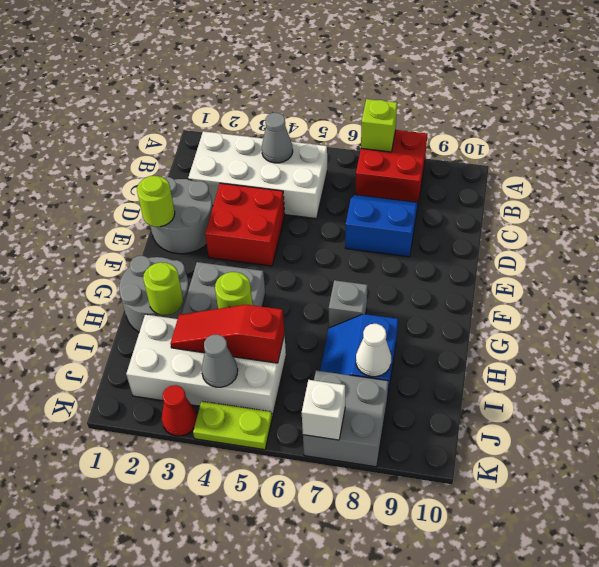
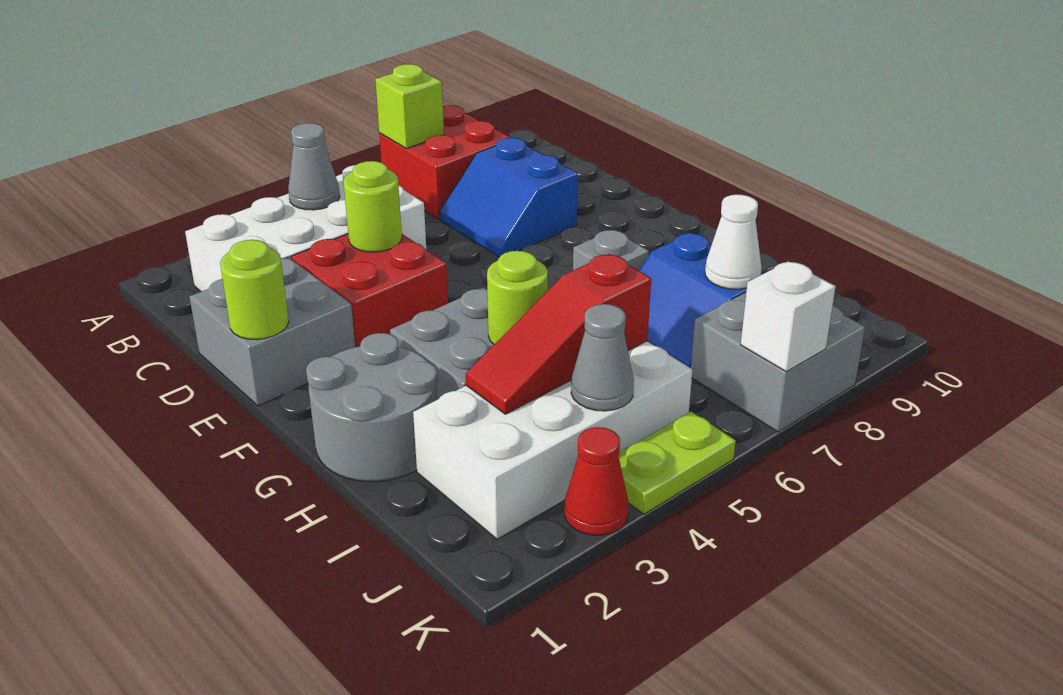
blue 2x2 slope [345,195,418,257] -> blue 2x2 slope turned to [440,138,578,257]
grey 2x2 round brick [151,177,213,254] -> grey 2x2 brick [190,257,355,406]
lime 1x1 round brick [143,262,183,315] -> lime 1x1 round brick moved to [344,161,402,252]

